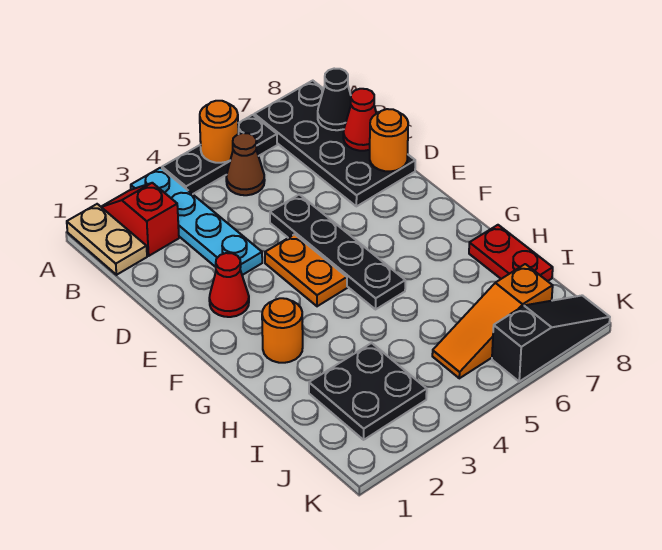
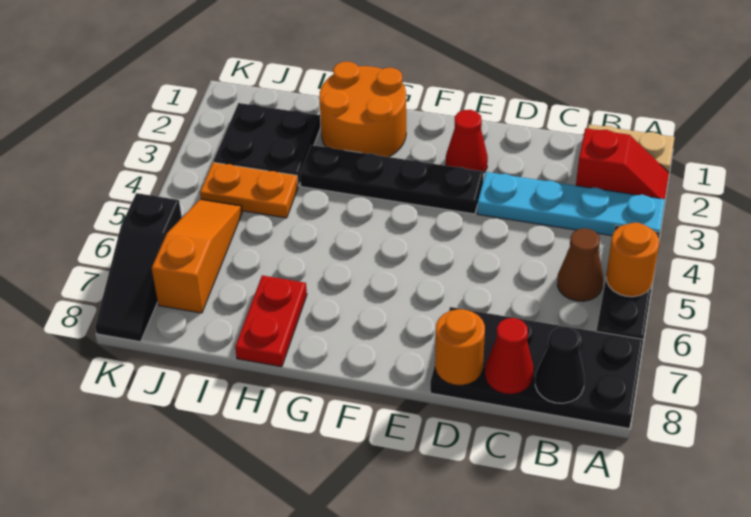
black 1x4 plate [270,194,405,309] -> black 1x4 plate moved to [300,145,484,214]
orange 1x2 plate [265,234,347,306] -> orange 1x2 plate moved to [200,162,298,218]
orange 1x1 round brick [262,298,303,363] -> orange 2x2 round brick [319,62,406,157]
red 1x2 plate [469,225,553,281] -> red 1x2 plate turned to [235,275,307,367]

